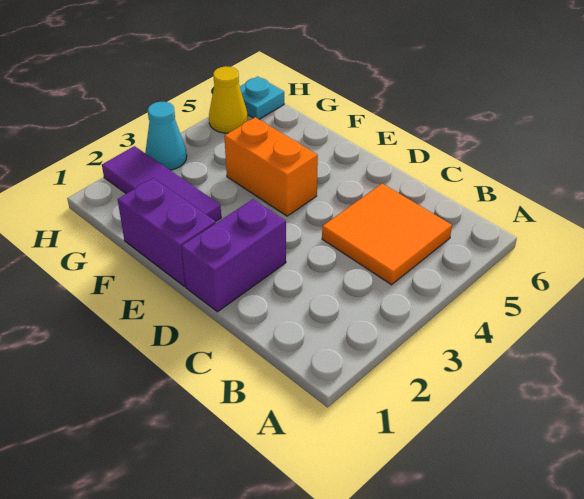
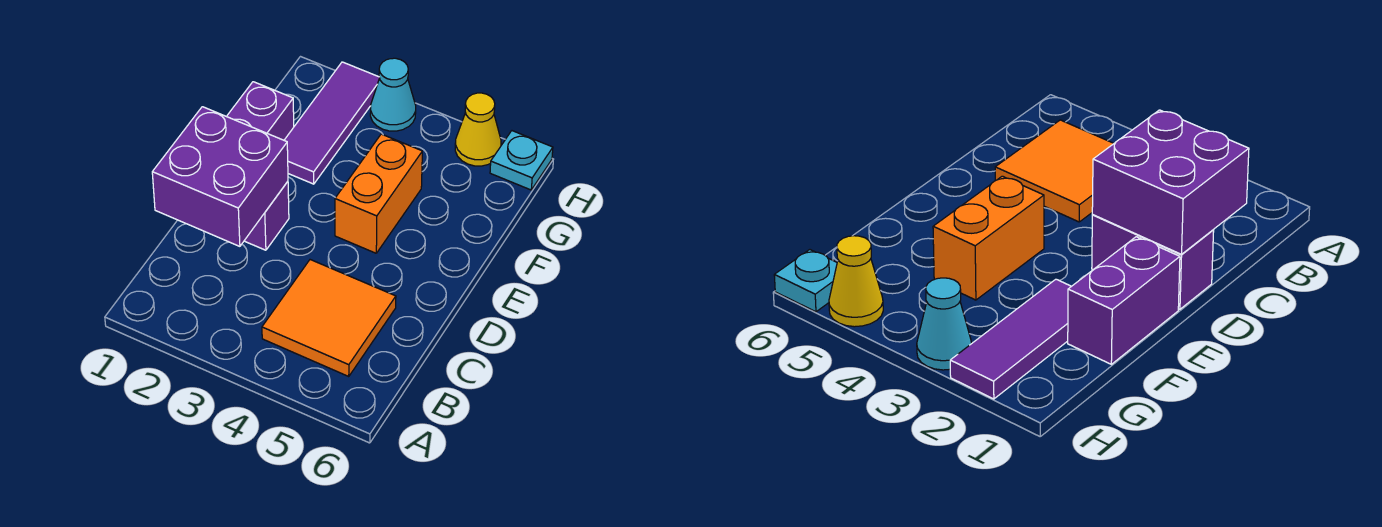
none -> purple 2x2 brick [152,107,288,246]

